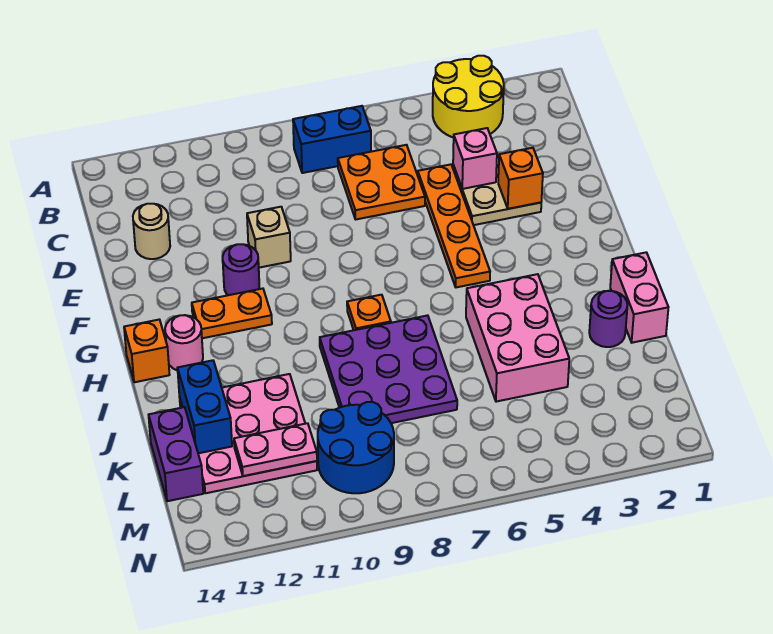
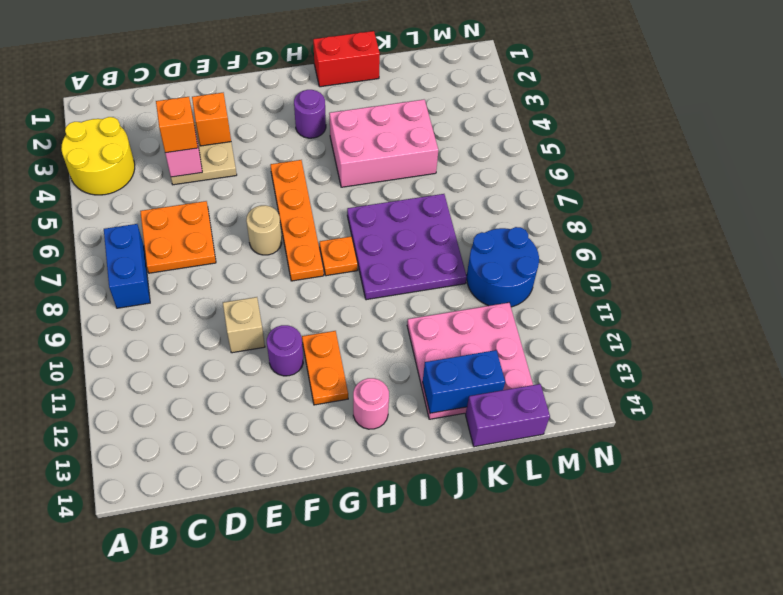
orange 1x4 plate [418,164,490,287] -> orange 1x4 plate turned to [271,160,324,281]
tan 1x1 round brick [133,204,170,259] -> tan 1x1 round brick moved to [246,205,282,255]
orange 1x1 brick [124,320,170,382] -> orange 1x1 brick moved to [156,97,198,153]
pink 1x2 brick [610,252,668,343] -> red 1x2 brick [313,31,380,87]
purple 1x1 round brick [589,291,627,347] -> purple 1x1 round brick moved to [294,90,326,138]
pink 1x2 plate [234,423,317,476] -> none

